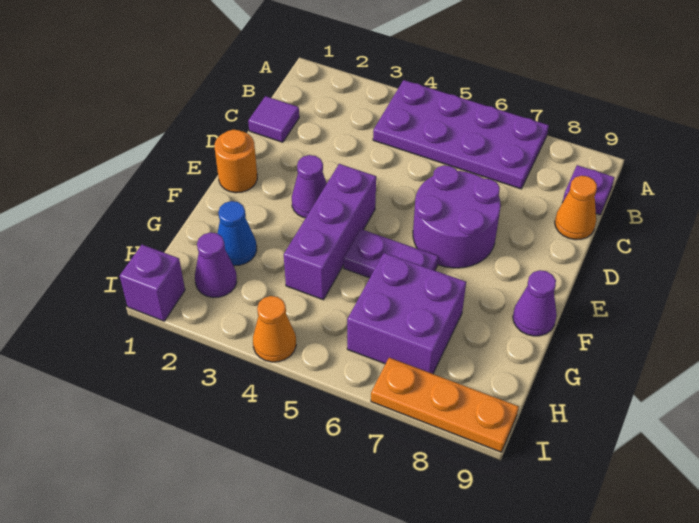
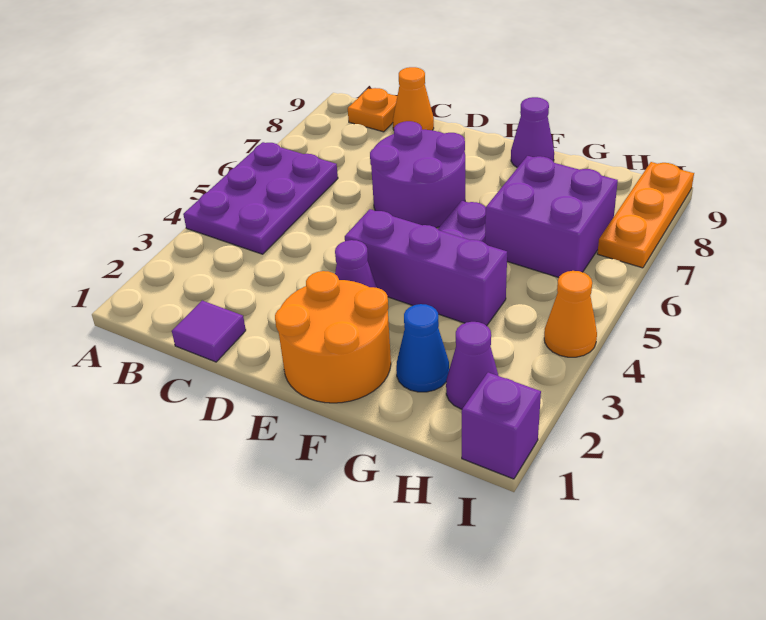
purple 2x4 plate [373,80,549,189] -> purple 2x3 plate [183,142,338,254]
purple 1x1 plate [563,165,614,215] -> orange 1x1 plate [348,88,397,132]
orange 1x1 round brick [215,130,257,193] -> orange 2x2 round brick [275,271,391,403]

